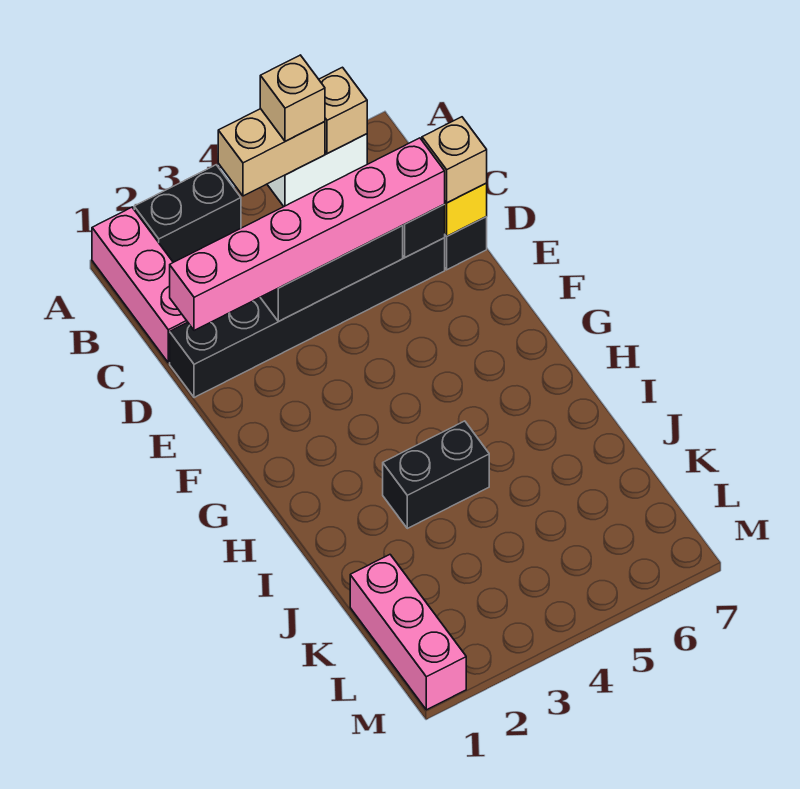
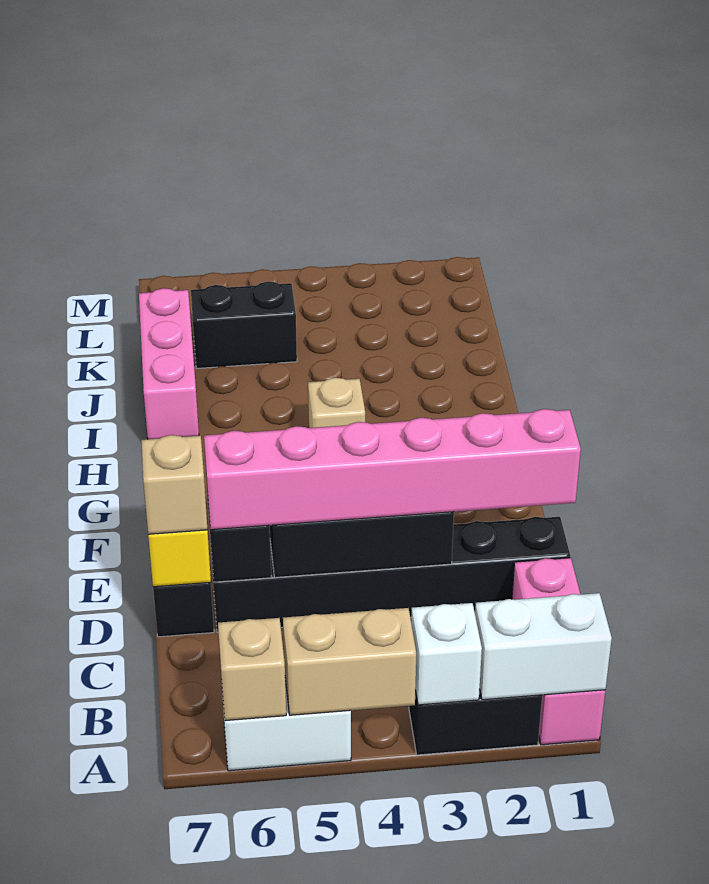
none -> white 1x2 brick [475,593,612,700]
none -> white 1x1 brick [411,603,482,705]
tan 1x1 brick [260,55,325,141] -> tan 1x1 brick moved to [308,378,365,428]
black 1x2 brick [383,421,489,528] -> black 1x2 brick moved to [191,282,297,368]
pink 1x3 brick [350,555,466,710] -> pink 1x3 brick moved to [139,288,199,439]

